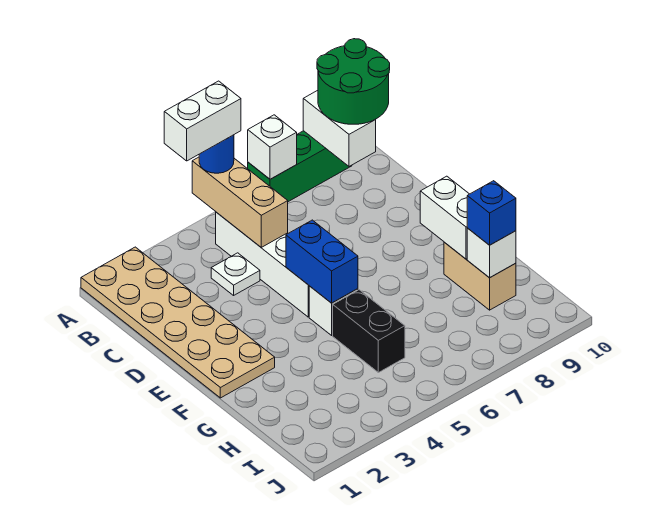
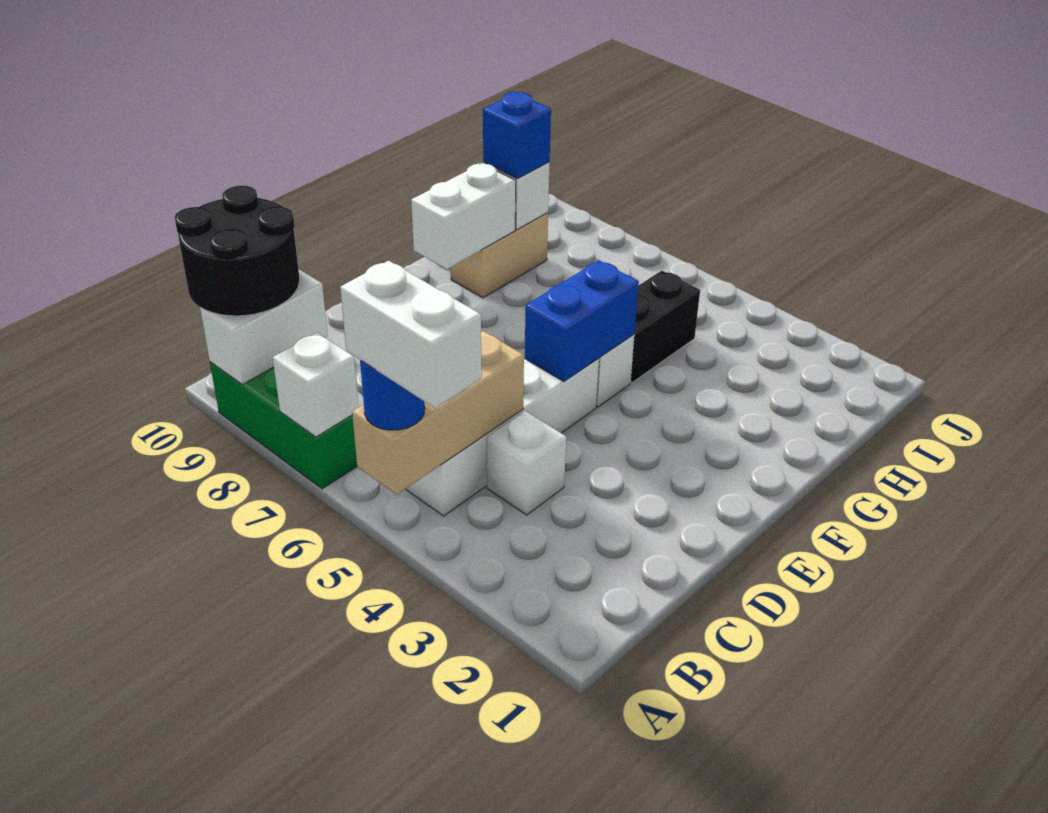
tan 2x6 plate [81,247,275,398] -> none
green 2x2 round brick [317,39,390,124] -> black 2x2 round brick [175,186,300,316]
white 1x1 plate [211,253,260,295] -> white 1x1 brick [487,411,566,515]

